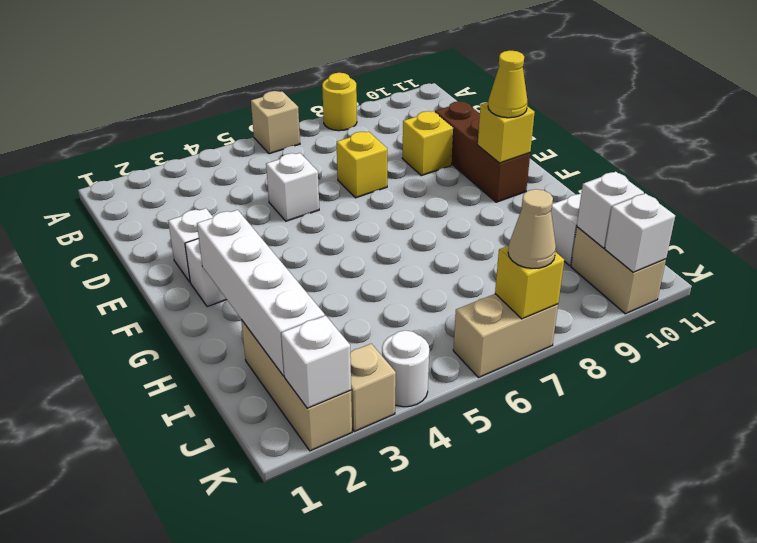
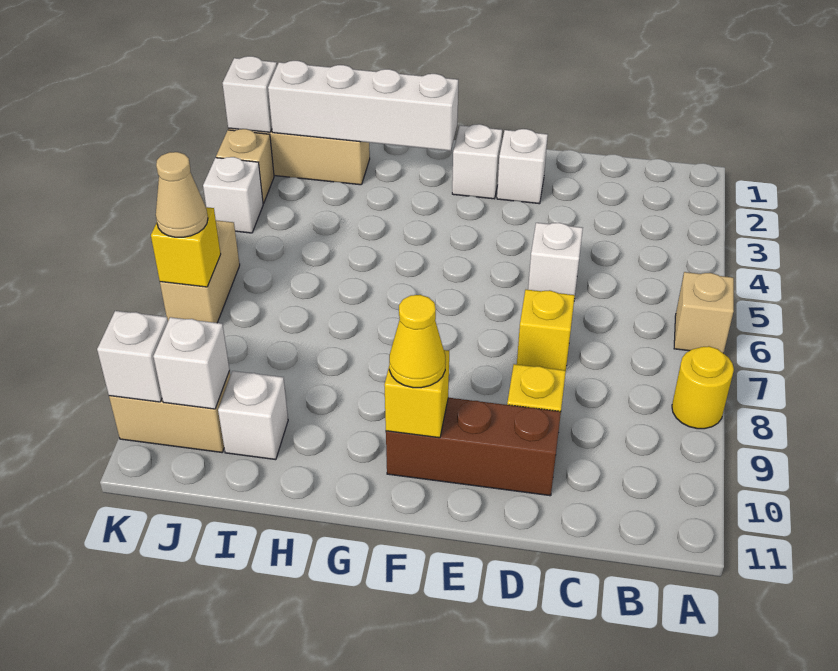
white 1x1 round brick [382,330,429,407] -> white 1x1 brick [203,157,263,233]

